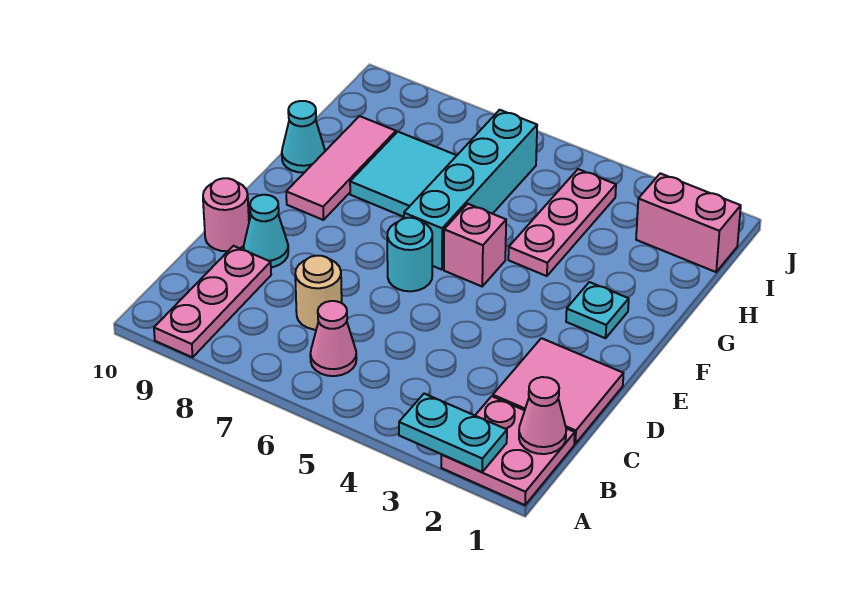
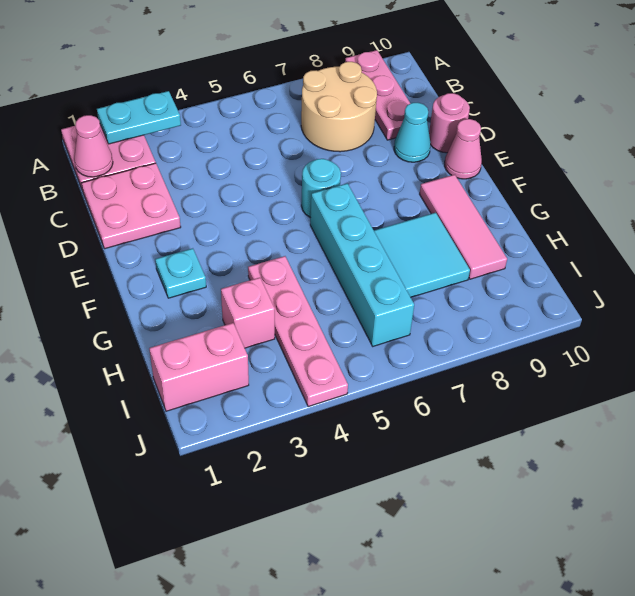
pink 1x1 cone [310,301,357,376] -> pink 1x1 cone moved to [445,119,482,179]
pink 2x2 tile [493,338,623,444] -> pink 2x2 plate [81,163,181,249]
tan 1x1 round brick [295,256,342,330] -> tan 2x2 round brick [301,62,377,152]
pink 1x1 brick [444,204,506,286] -> pink 1x1 brick moved to [221,278,275,348]
pink 1x3 plate [508,169,616,276] -> pink 1x4 plate [248,256,348,407]
cyan 1x1 cone [282,101,325,173] -> none

